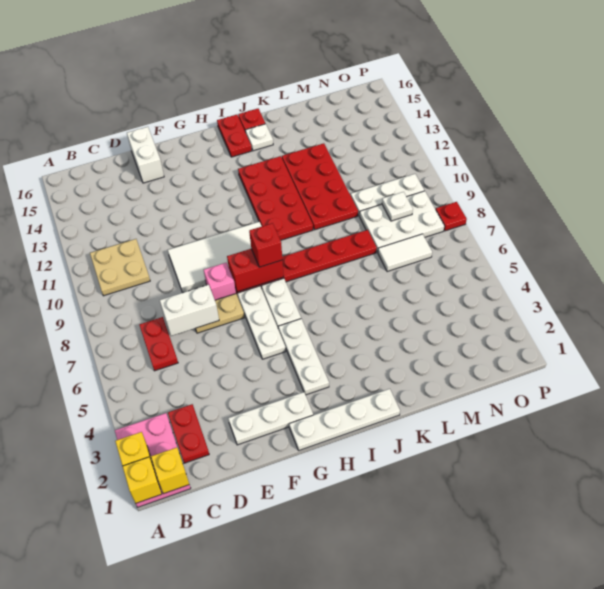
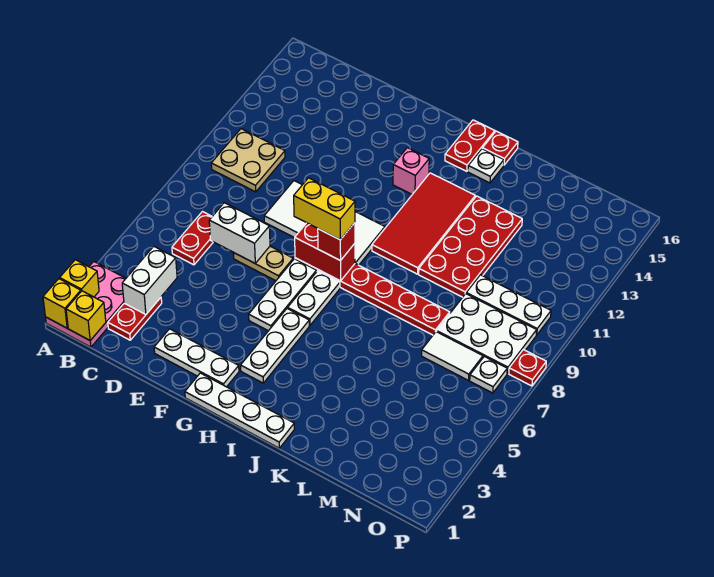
white 1x2 brick [127,127,164,183] -> white 1x2 brick moved to [122,246,177,314]
pink 1x1 brick [204,263,236,300] -> pink 1x1 brick moved to [393,148,429,194]
none -> yellow 1x2 brick [294,178,355,240]
red 2x4 plate [238,156,313,240] -> red 2x4 tile [372,173,475,274]
white 1x1 plate [382,192,413,221] -> white 1x1 plate moved to [470,356,507,393]

